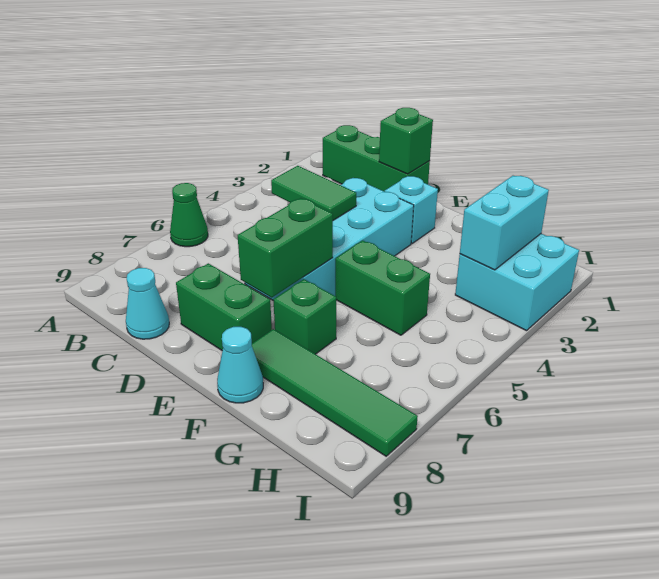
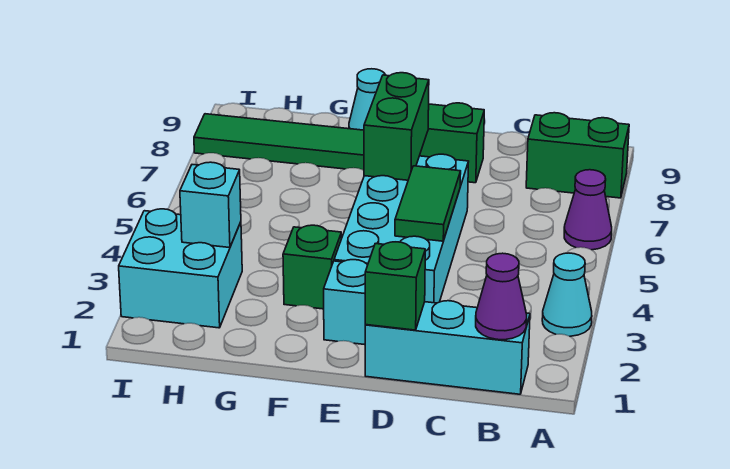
green 1x1 cone [170,183,208,247] -> purple 1x1 cone [564,170,612,250]
green 1x3 brick [323,125,430,192] -> cyan 1x3 brick [365,301,530,394]
none -> purple 1x1 cone [476,253,527,340]
green 1x2 tile [271,166,356,220] -> green 1x2 tile turned to [395,166,461,241]
cyan 1x1 cone [126,268,169,339] -> cyan 1x1 cone moved to [542,253,592,336]
green 1x2 brick [335,240,430,335] -> green 1x2 brick moved to [526,113,629,198]
green 1x1 brick [273,279,336,354] -> green 1x1 brick moved to [283,225,341,309]
cyan 1x2 brick [460,176,549,270] -> cyan 1x1 brick [180,162,241,248]

